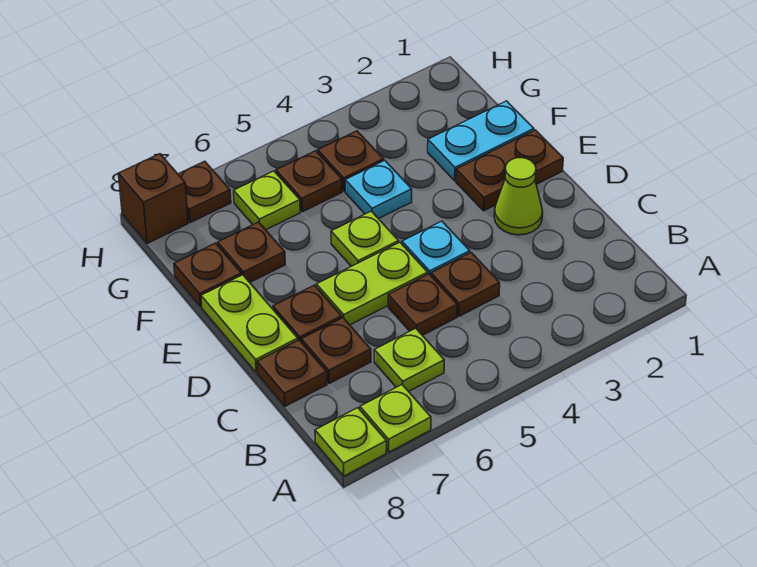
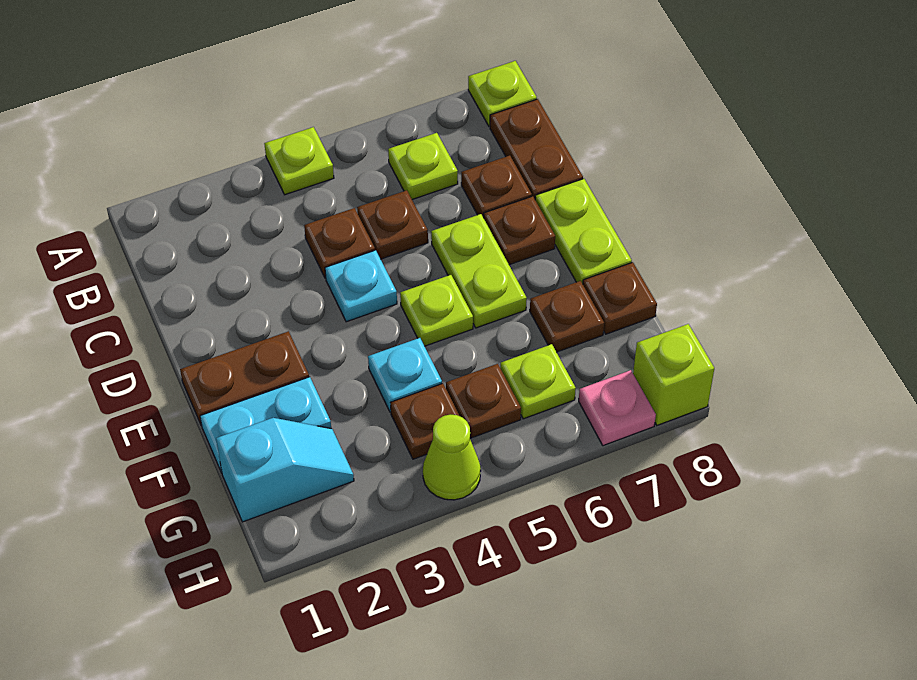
lime 1x1 plate [360,385,431,452] -> lime 1x1 plate moved to [264,127,334,195]
brown 1x1 plate [257,340,327,406] -> brown 1x2 plate [490,99,583,199]
lime 1x1 cone [494,158,543,235] -> lime 1x1 cone moved to [423,415,481,500]
lime 1x2 plate [316,242,428,325] -> lime 1x2 plate turned to [431,214,527,328]
none -> cyan 1x2 slope [216,418,354,522]
brown 1x1 plate [178,161,231,223] -> pink 1x1 plate [579,370,656,446]
brown 1x1 brick [119,154,188,243] -> lime 1x1 brick [633,324,714,425]

